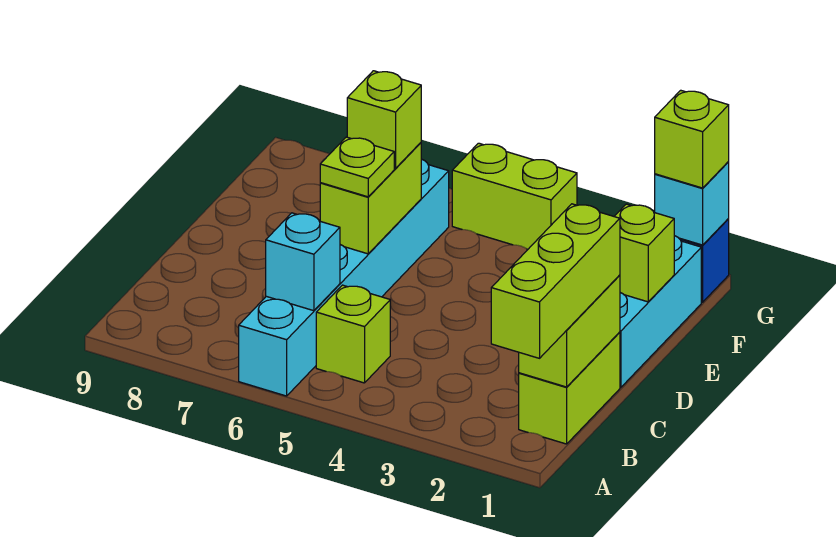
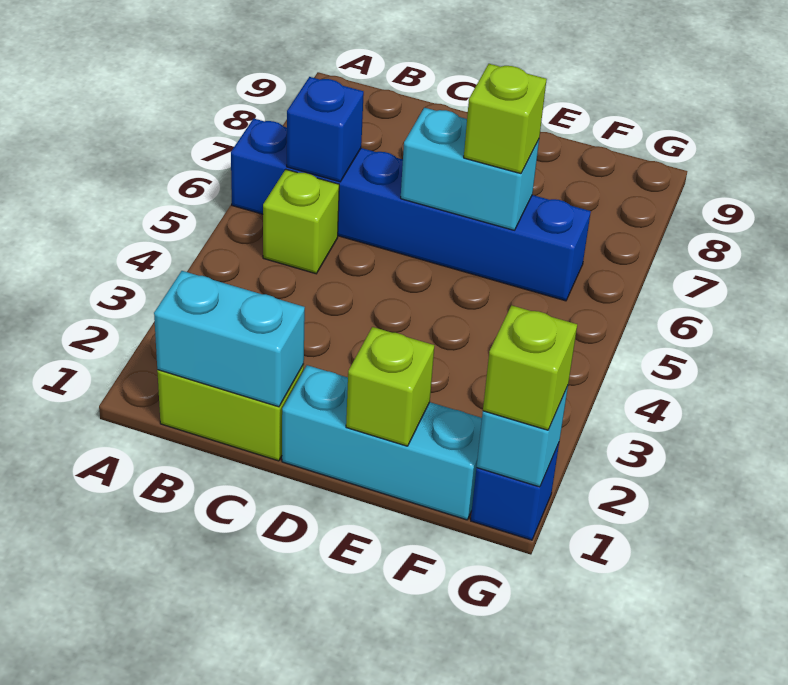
lime 1x3 brick [491,204,620,358] -> none
cyan 1x6 brick [239,159,449,396] -> blue 1x6 brick [231,118,591,301]
lime 1x2 brick [519,275,620,387] -> cyan 1x2 brick [154,271,305,407]
cyan 1x1 brick [266,213,340,311] -> blue 1x1 brick [287,77,364,182]
lime 1x2 brick [320,143,421,254] -> cyan 1x2 brick [401,108,539,230]
lime 1x1 plate [320,137,394,197] -> none
lime 1x2 brick [452,143,577,249] -> none

